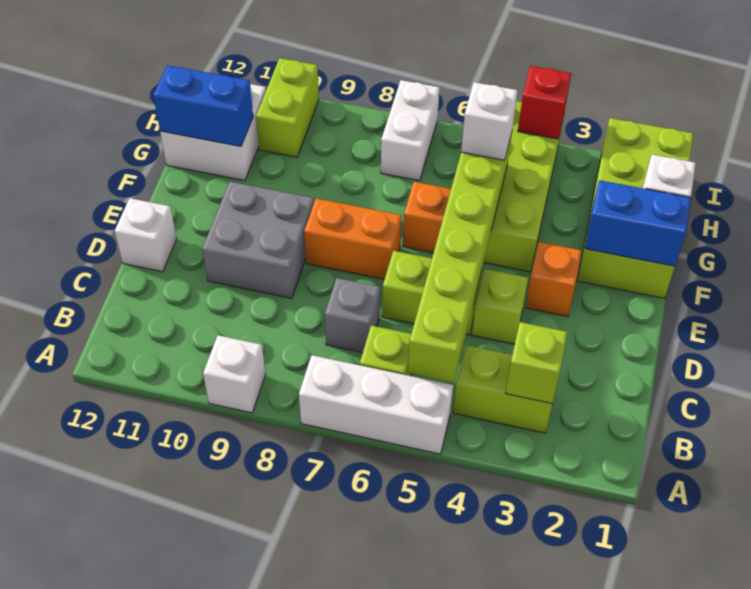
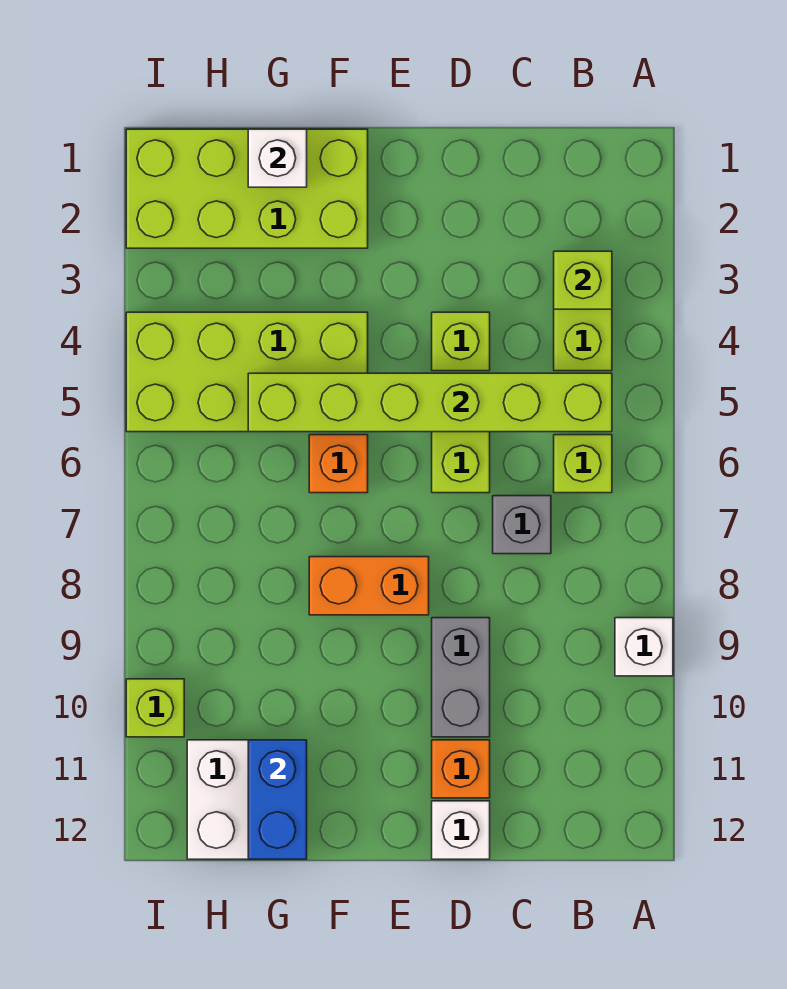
white 1x3 brick [299,355,453,454] -> none
grey 2x2 brick [202,182,314,298] -> grey 1x2 brick [432,618,490,737]
orange 1x1 brick [525,242,582,317] -> orange 1x1 brick moved to [432,740,490,798]
orange 1x2 brick [304,198,401,279] -> orange 1x2 brick turned to [309,557,429,615]
blue 1x2 brick [585,180,691,266] -> none
white 1x1 brick [461,82,518,160] -> none
white 1x2 brick [381,80,440,181] -> none
lime 1x2 brick [256,58,319,157] -> lime 1x1 brick [126,679,184,737]
red 1x1 brick [518,66,571,139] -> none

